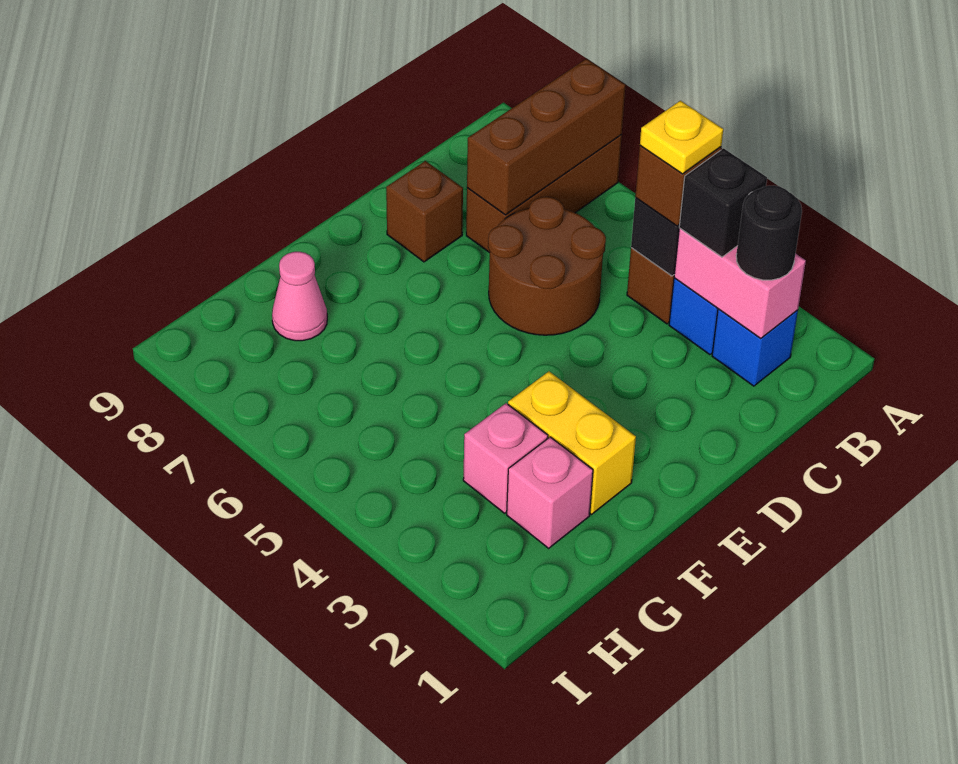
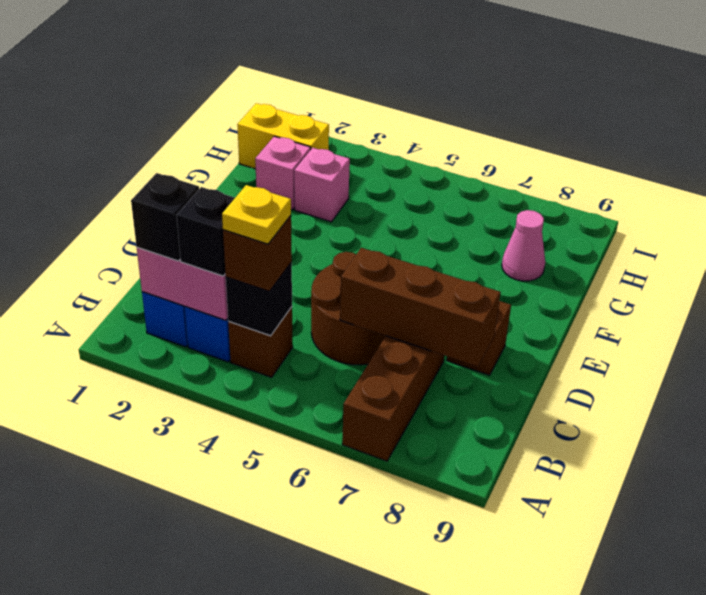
brown 1x3 brick [467,59,626,215] -> brown 1x3 brick turned to [340,248,501,367]
black 1x1 round brick [736,186,802,280] -> black 1x1 brick [131,173,199,261]
yellow 1x2 brick [508,371,636,514] -> yellow 1x2 brick moved to [237,103,329,169]

